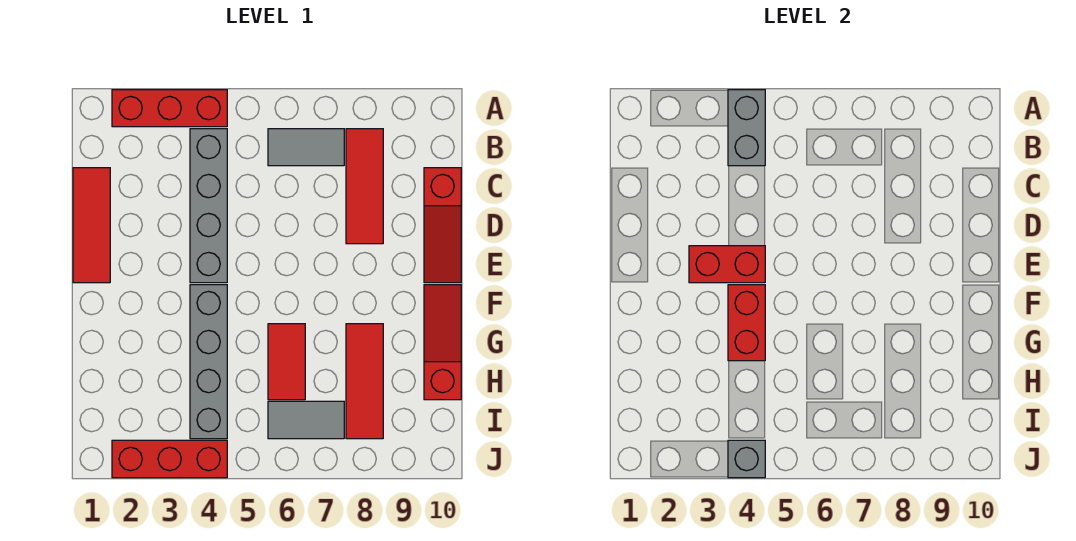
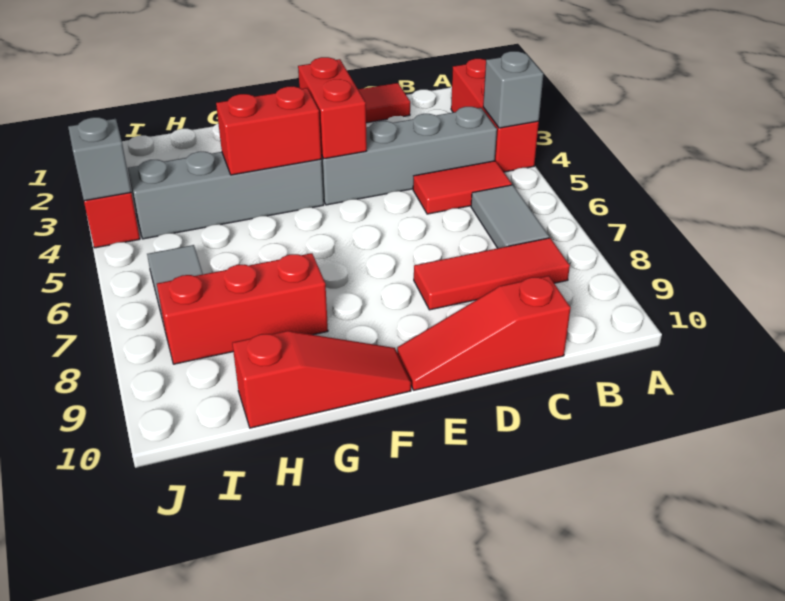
grey 1x2 brick [728,90,765,166] -> grey 1x1 brick [483,51,543,128]
red 1x2 tile [268,324,305,400] -> red 1x2 tile moved to [413,161,512,214]
red 1x3 tile [346,324,383,439] -> red 1x3 brick [157,253,328,364]

